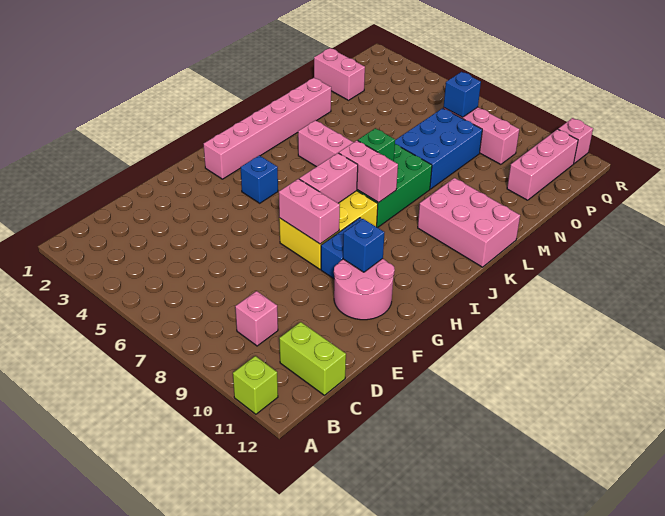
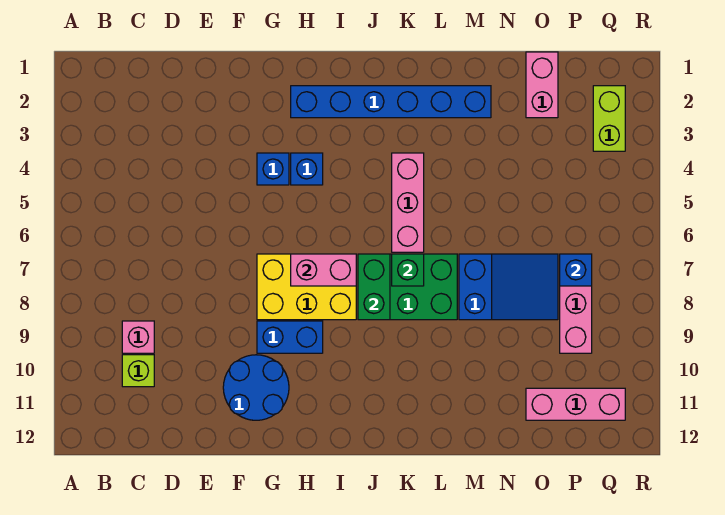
lime 1x1 brick [233,356,278,414] -> lime 1x1 brick moved to [122,355,154,387]
lime 1x2 brick [279,322,346,395] -> lime 1x2 brick moved to [593,86,625,151]
pink 2x2 round brick [334,259,395,320] -> blue 2x2 round brick [223,355,289,420]
pink 1x2 brick [279,179,340,244] -> none
blue 1x1 brick [343,219,384,272] -> blue 1x1 brick moved to [257,153,289,185]
pink 1x6 brick [203,78,331,179] -> blue 1x6 brick [291,86,491,118]
pink 1x2 brick [339,140,398,202] -> green 1x2 brick [358,254,390,320]
pink 2x3 brick [418,178,520,267] -> none
blue 2x3 brick [395,108,482,189] -> blue 2x3 slope [459,254,558,320]
pink 1x1 brick [558,118,593,164] -> none

